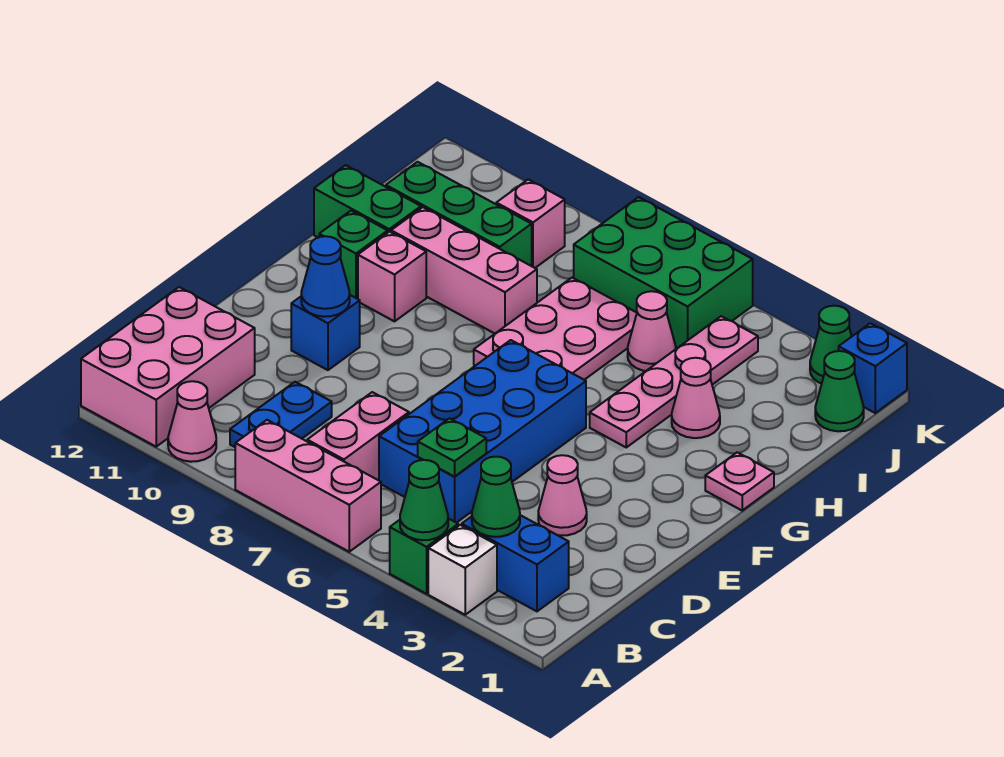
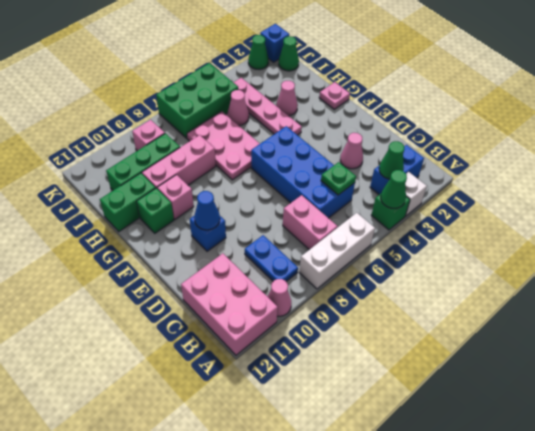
pink 1x3 brick [235,420,381,552] -> white 1x3 brick [299,213,375,289]

